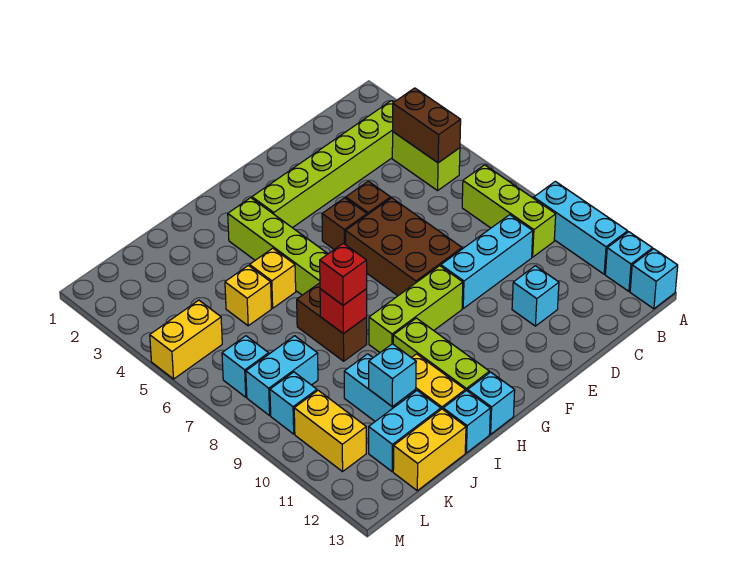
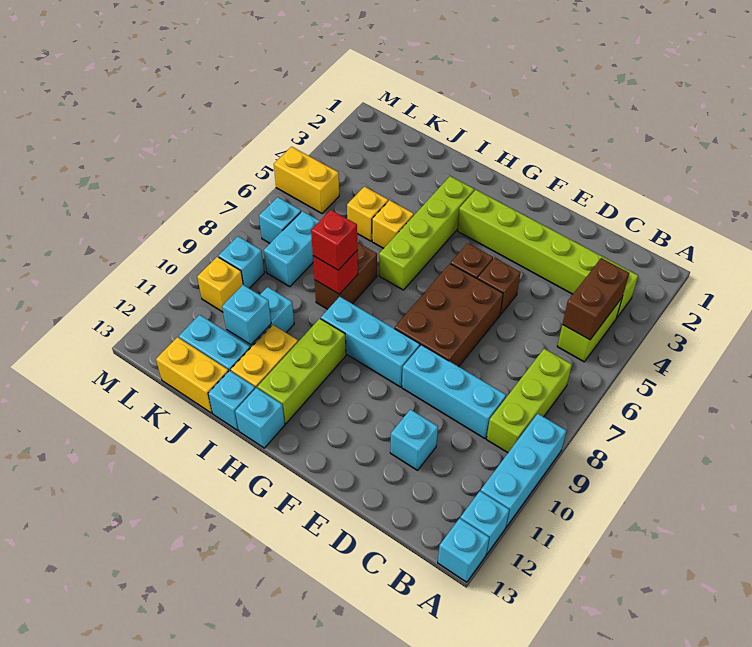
lime 1x3 brick [369,266,463,352] -> cyan 1x3 brick [321,297,420,387]
cyan 1x2 brick [246,336,318,415] -> cyan 1x2 brick turned to [264,211,319,287]
yellow 1x2 brick [294,390,366,472] -> yellow 1x1 brick [197,257,243,312]

